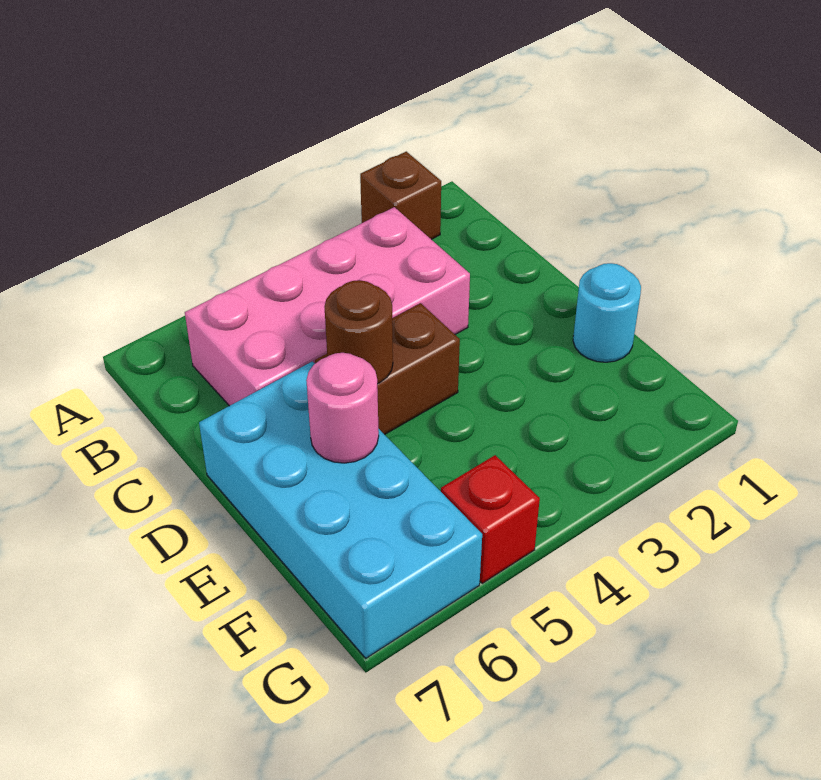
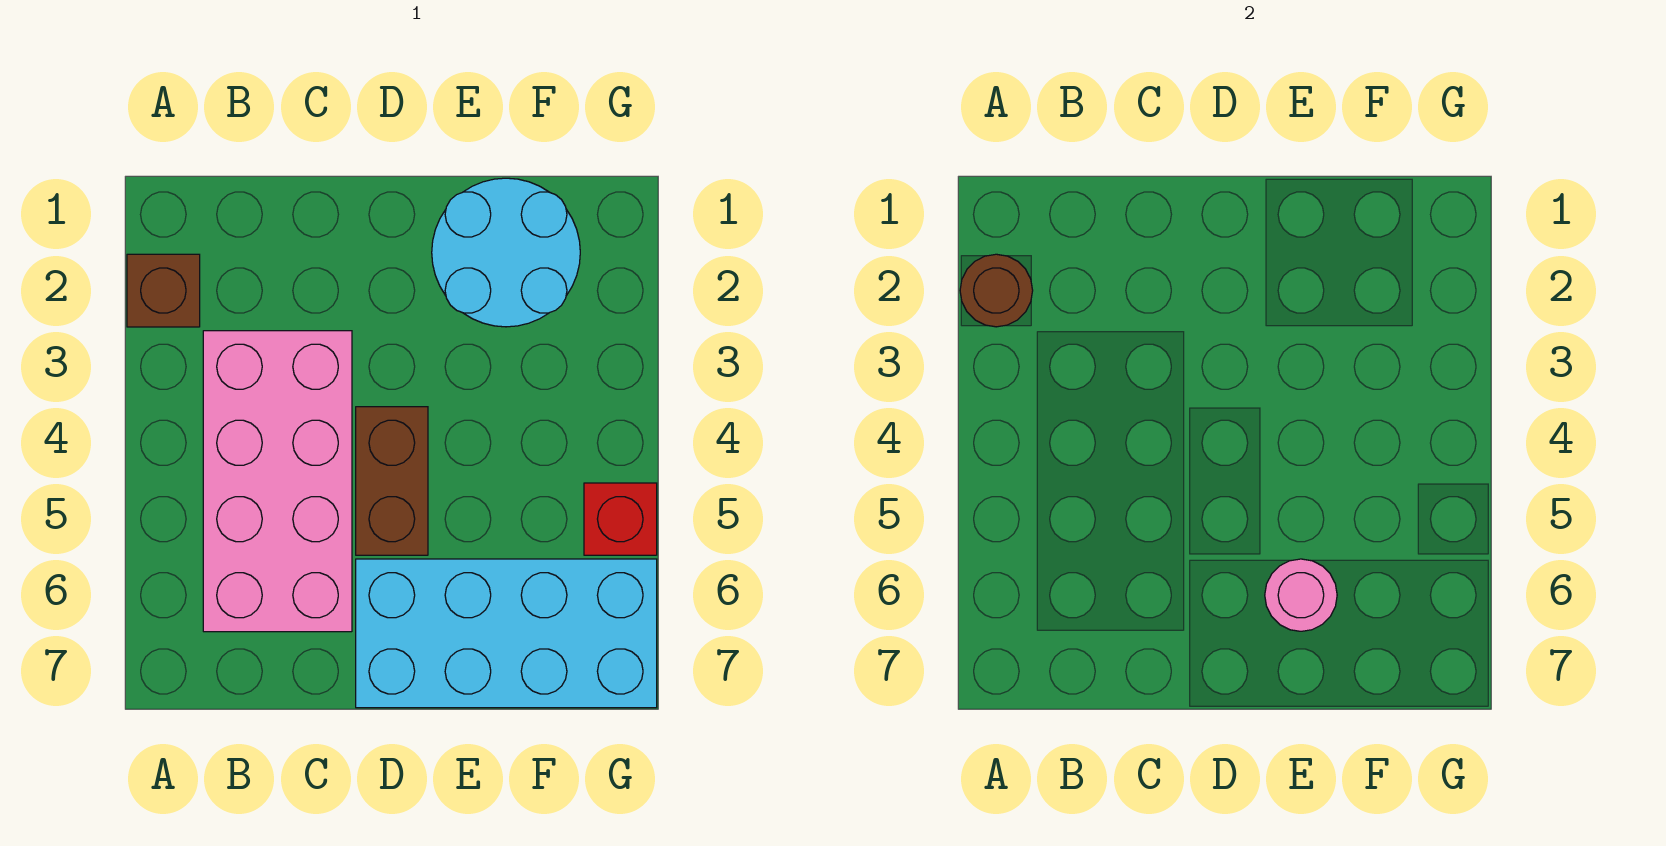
brown 1x1 round brick [324,280,393,384] -> brown 1x1 round brick moved to [960,254,1033,327]
cyan 1x1 round brick [573,263,641,362] -> cyan 2x2 round brick [432,178,580,327]

